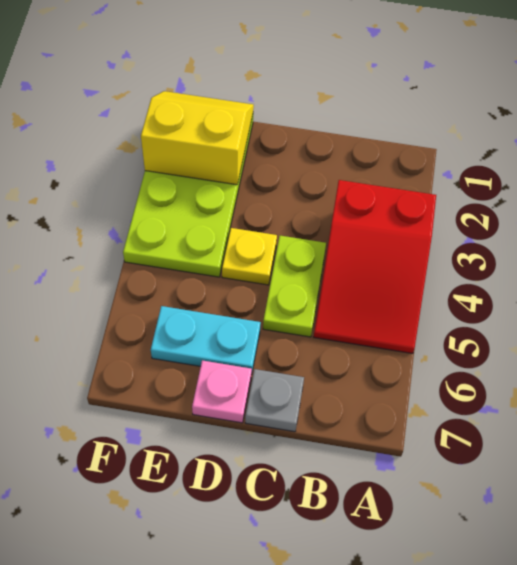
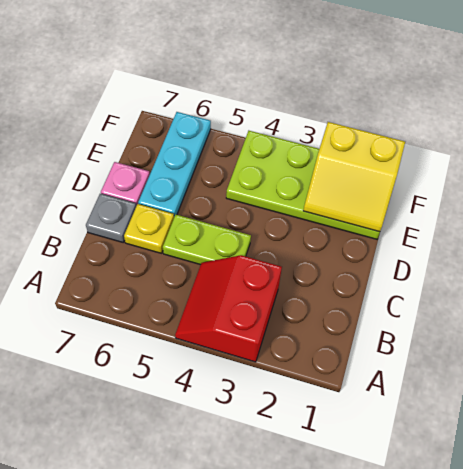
red 2x3 slope [314,180,436,354] -> red 2x2 slope [175,255,282,362]
yellow 1x1 plate [222,228,277,285] -> yellow 1x1 plate moved to [124,204,174,253]
cyan 1x2 plate [151,306,261,371] -> cyan 1x3 plate [138,112,211,217]
yellow 2x2 slope [141,91,254,185] -> yellow 2x2 slope turned to [303,122,405,232]

